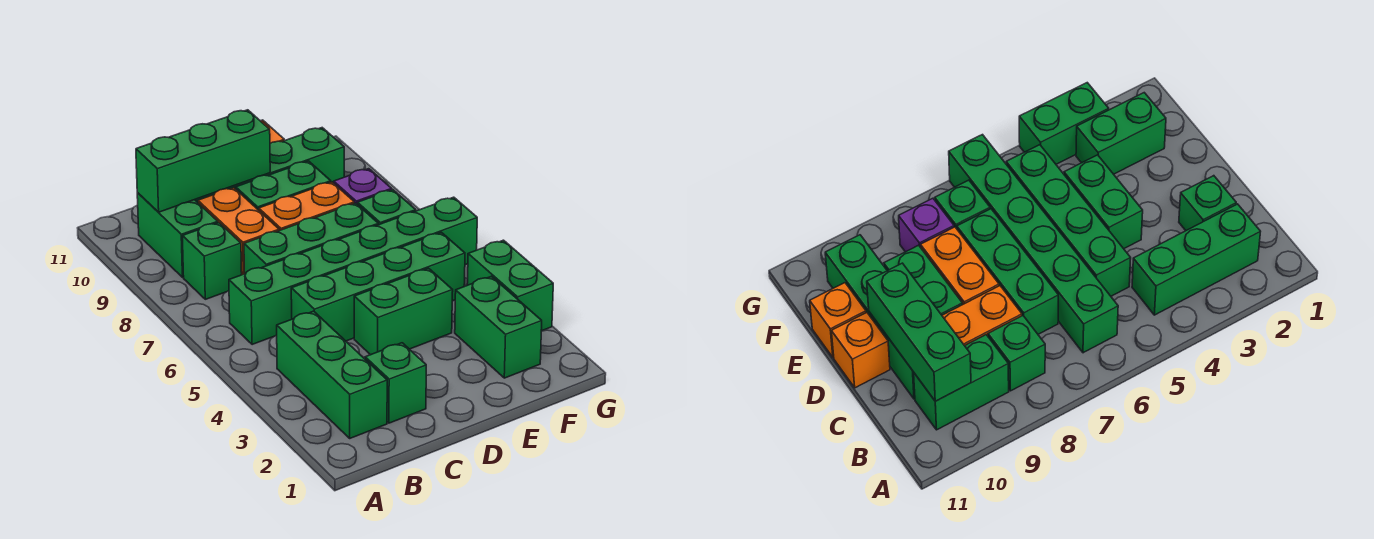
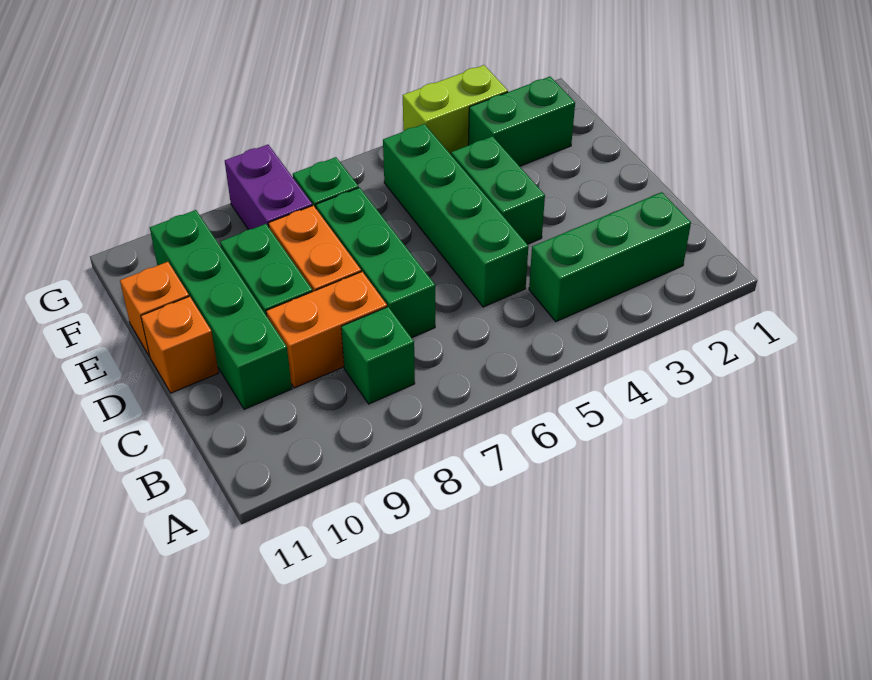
green 1x6 brick [229,197,477,345] -> none
green 1x2 brick [137,193,218,277] -> none
green 1x3 brick [136,110,270,212] -> none
green 1x1 brick [365,343,426,423] -> none
purple 1x1 brick [334,169,392,204] -> purple 1x2 brick [225,145,312,230]
green 1x2 brick [467,240,553,331] -> lime 1x2 brick [403,65,508,154]

